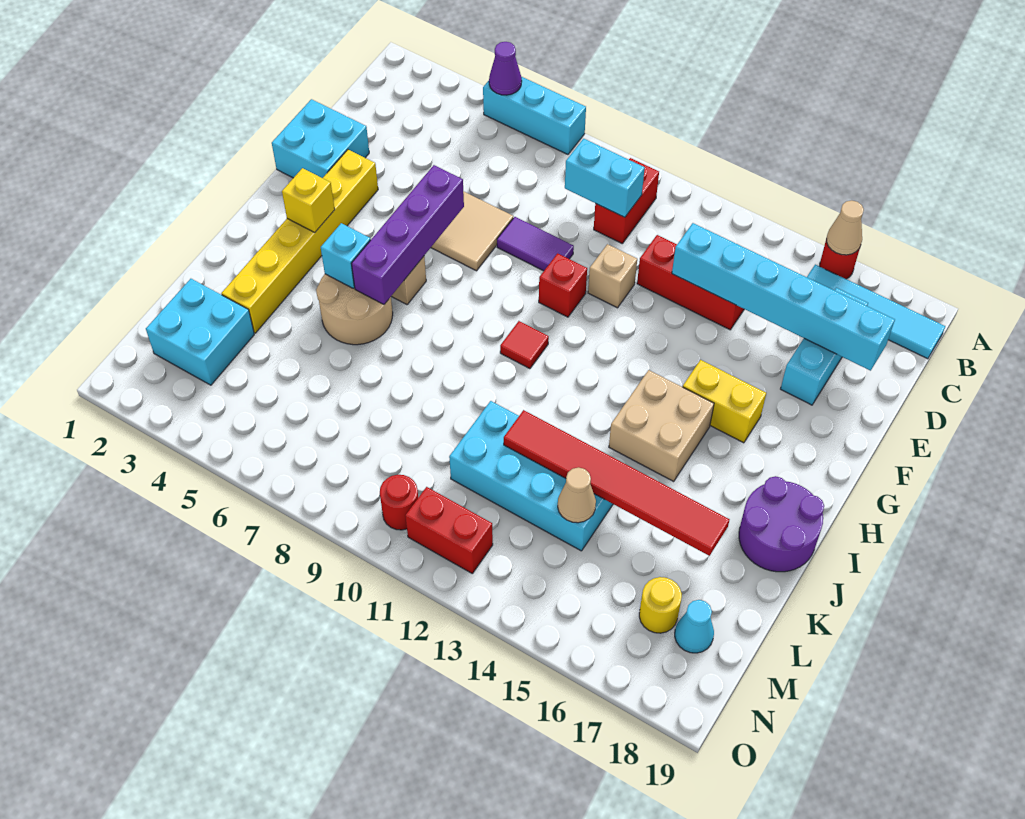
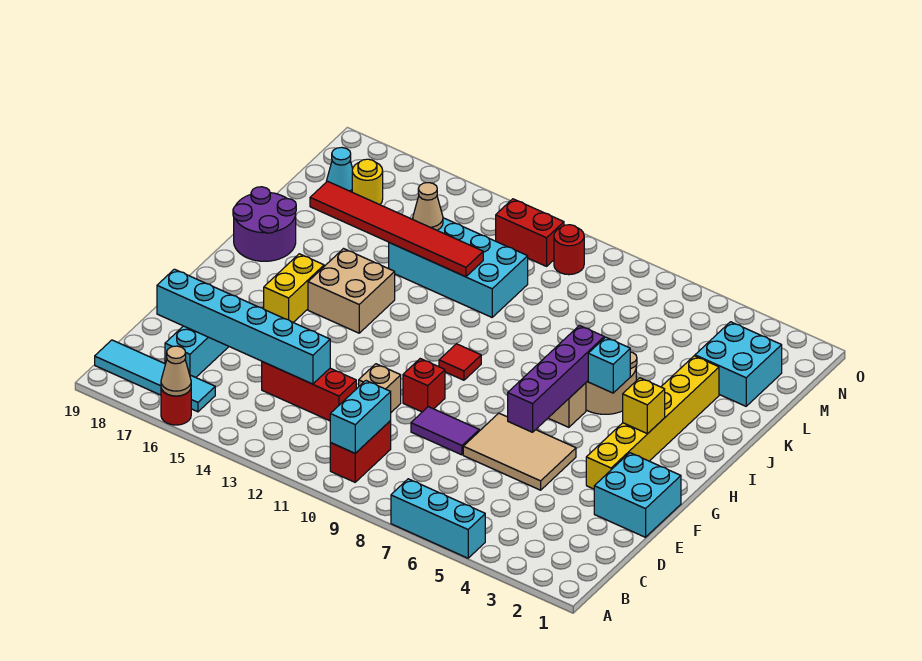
purple 1x1 cone [489,42,522,95] -> none
cyan 1x2 brick [565,139,645,217] -> cyan 1x2 brick turned to [330,381,391,453]
yellow 1x2 brick [683,360,766,443] -> yellow 1x2 brick turned to [264,254,324,322]

